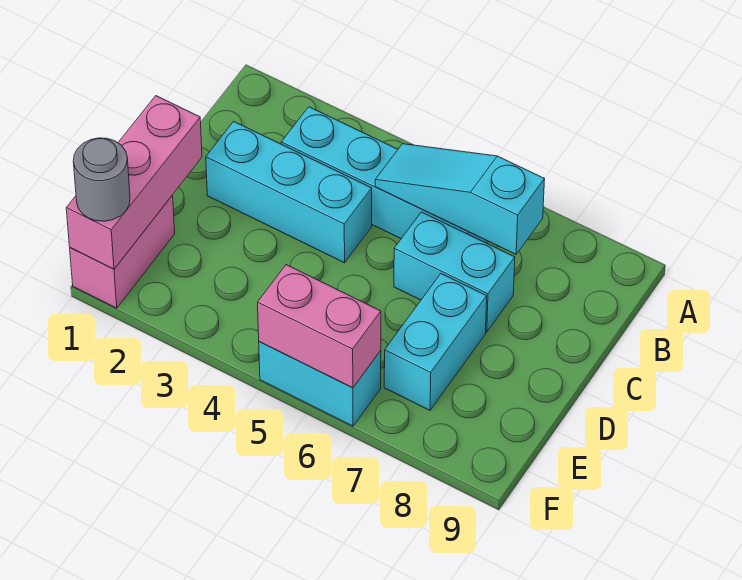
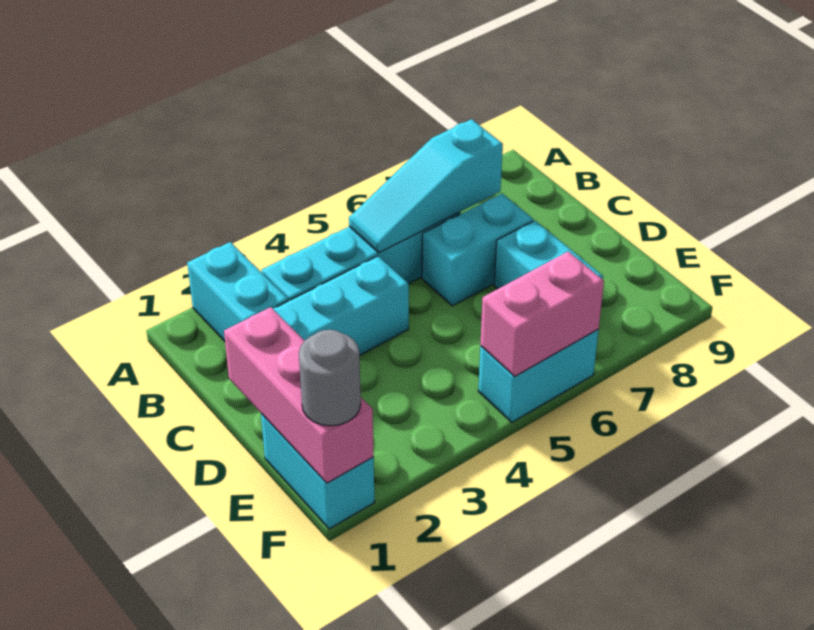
none -> cyan 1x2 brick [187,242,288,341]
pink 1x2 brick [70,195,175,308] -> cyan 1x2 brick [261,414,375,529]

